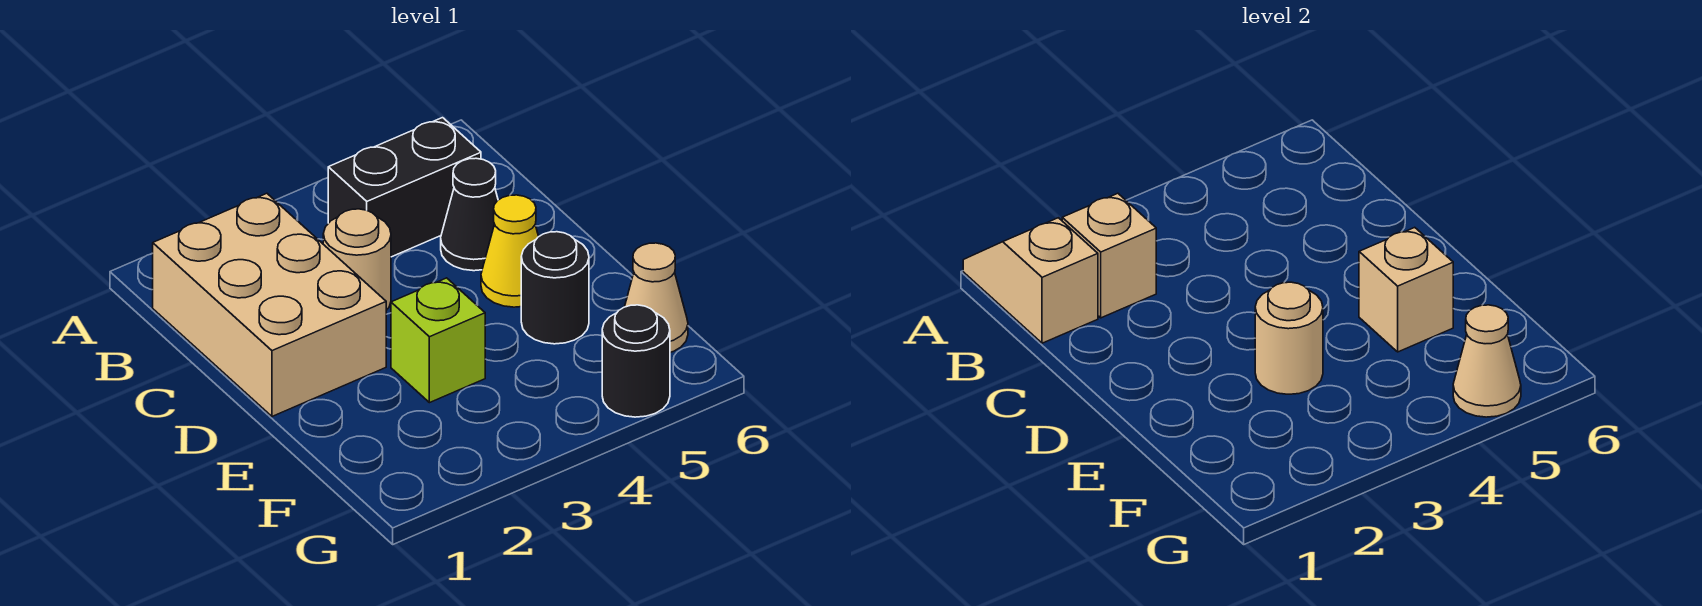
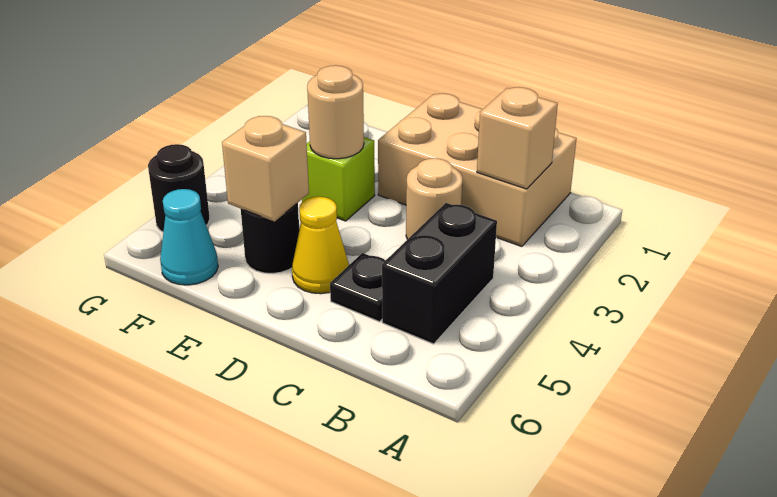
tan 1x2 slope [963,218,1098,343] -> none
black 1x1 cone [441,158,498,271] -> black 1x1 plate [330,253,386,322]
tan 1x1 cone [625,243,688,352] -> cyan 1x1 cone [160,189,218,285]
tan 1x1 cone [1453,305,1521,417] -> none

